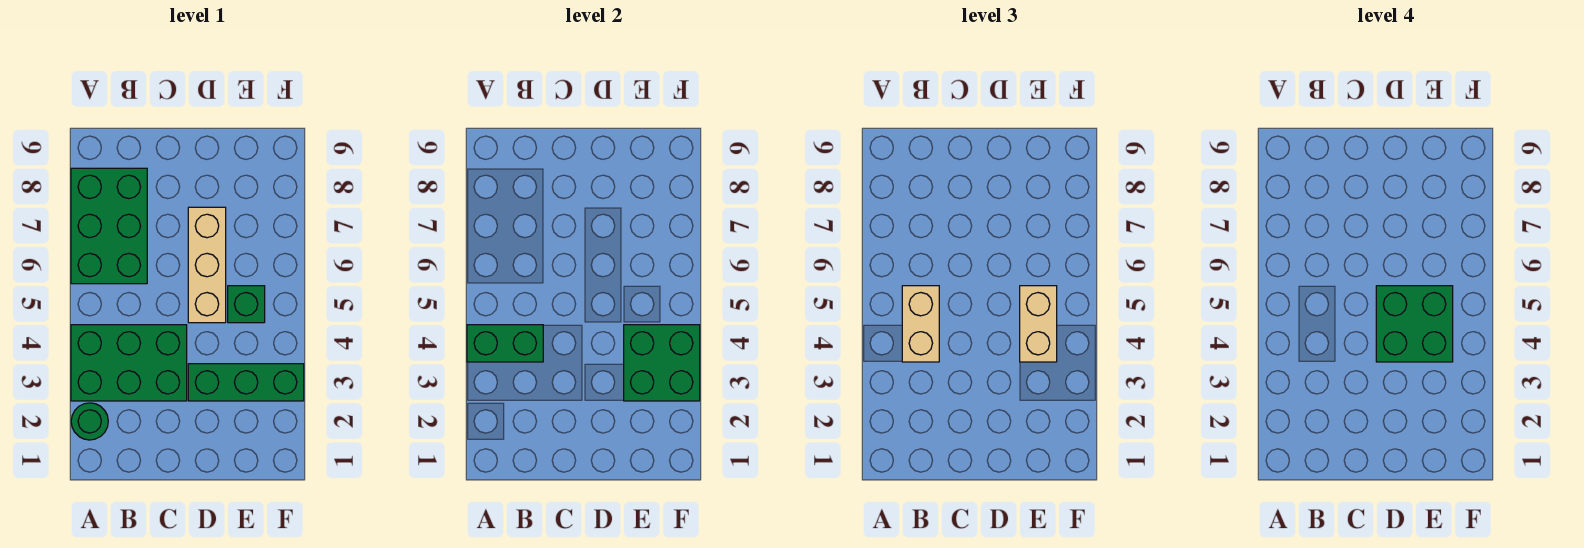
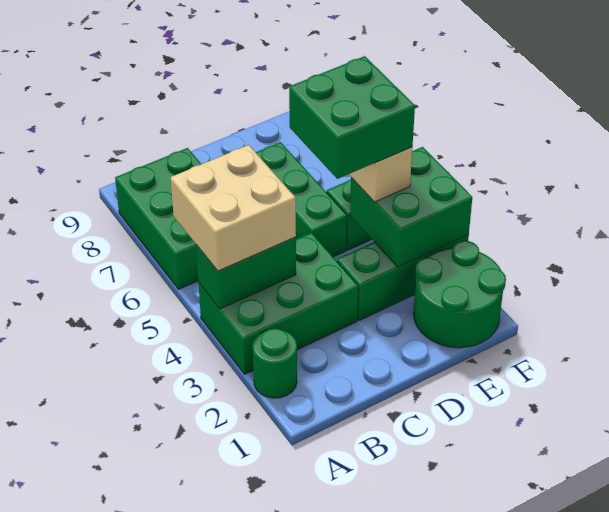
tan 1x2 brick [902,286,939,362] -> tan 2x2 brick [171,145,296,271]
tan 1x3 brick [188,207,226,323] -> green 1x3 brick [256,142,347,257]
none -> green 2x2 round brick [413,241,506,348]

